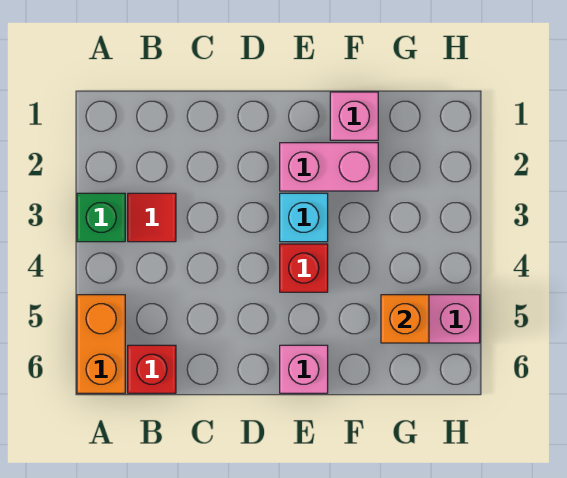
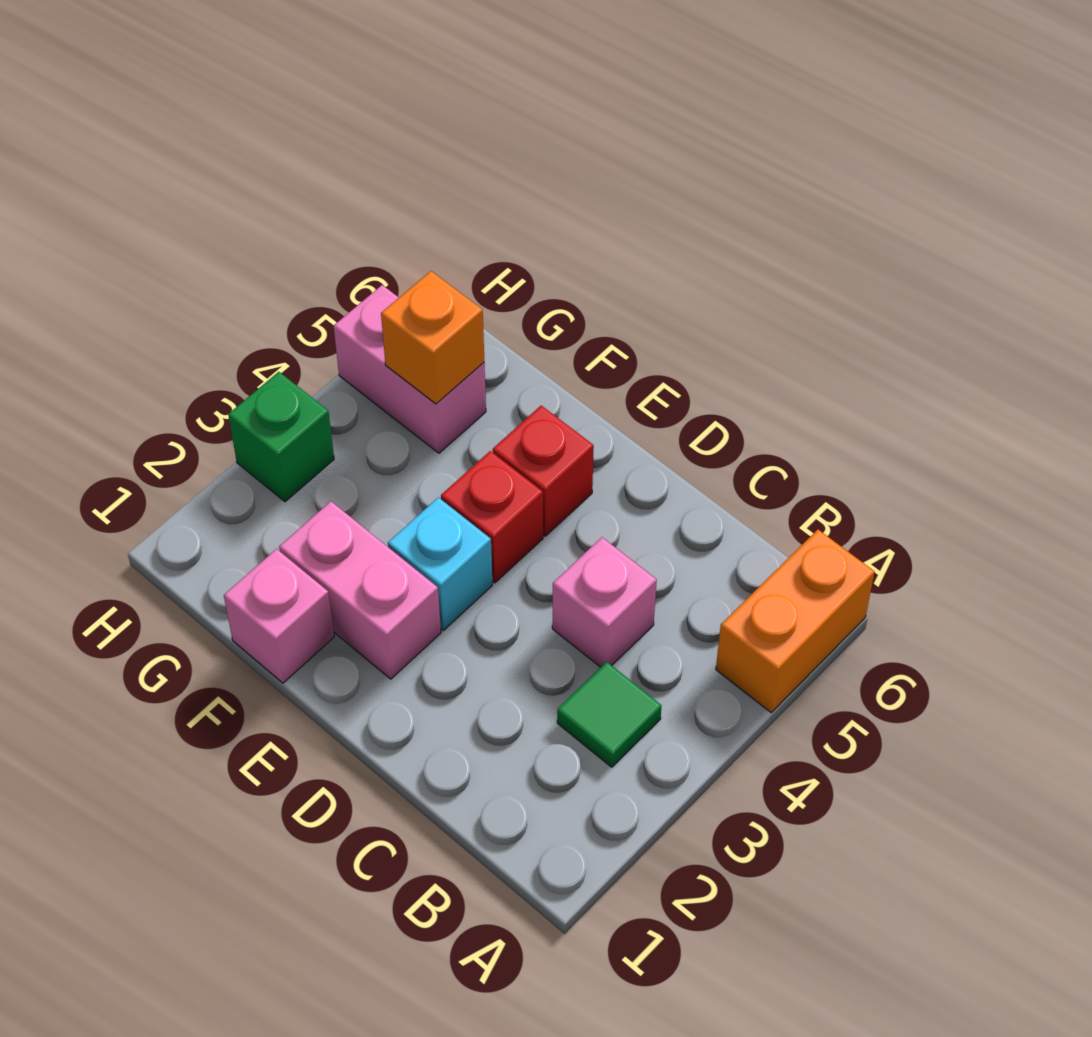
green 1x1 brick [77,193,125,242] -> green 1x1 brick moved to [228,372,334,502]
red 1x1 tile [128,193,176,242] -> green 1x1 tile [557,662,661,767]
red 1x1 brick [128,345,176,393] -> red 1x1 brick moved to [493,406,594,536]
pink 1x1 brick [280,345,328,393] -> pink 1x1 brick moved to [552,537,657,667]

